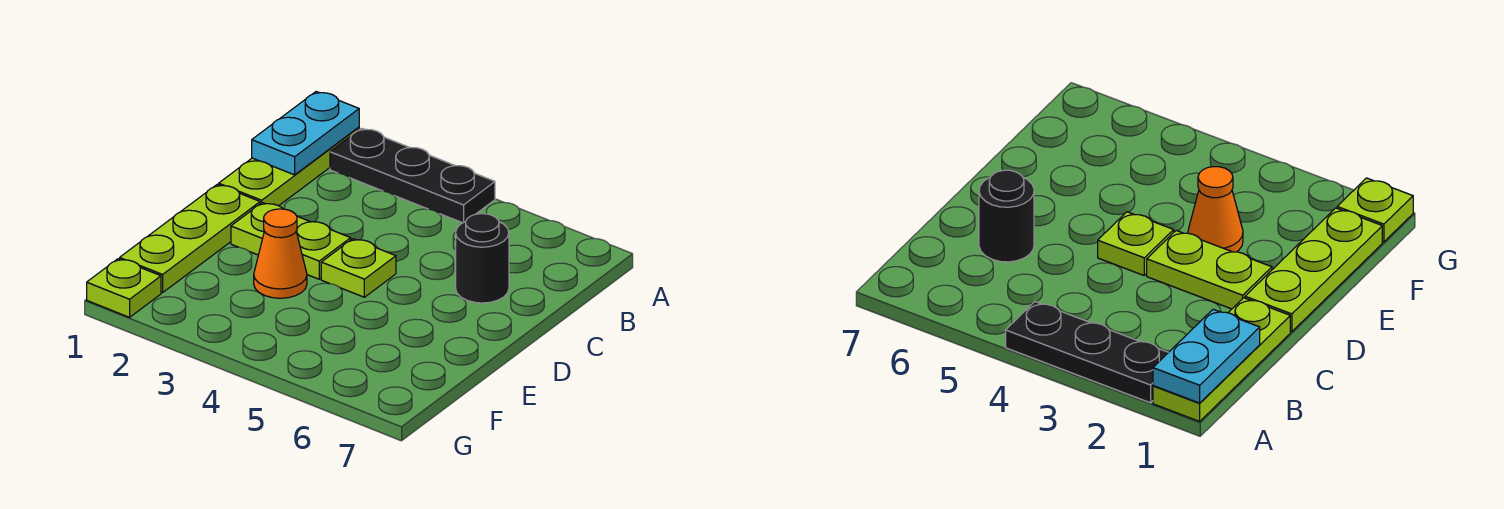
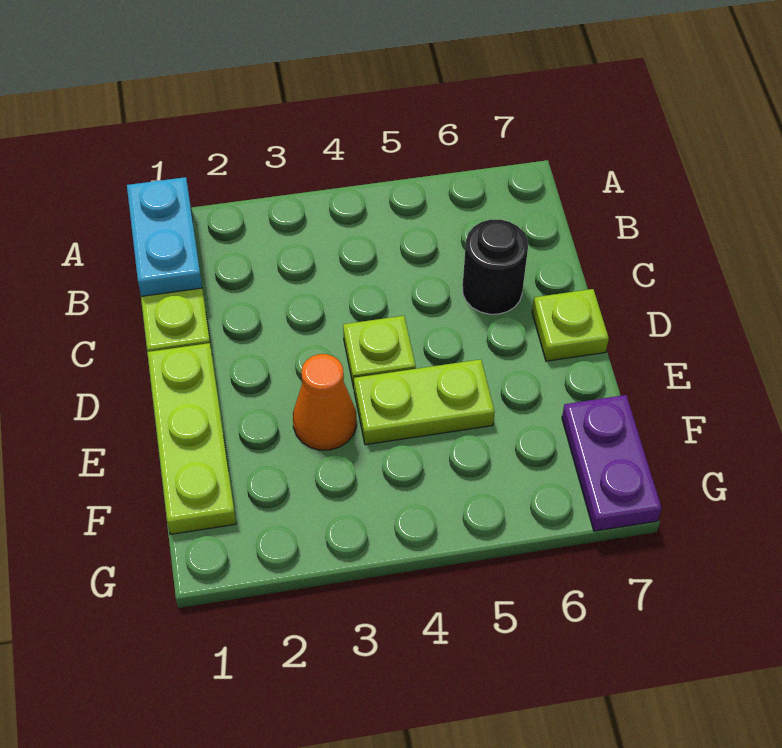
black 1x3 plate [330,128,495,223] -> none
lime 1x2 plate [231,203,351,279] -> lime 1x2 plate moved to [354,359,495,445]
none -> purple 1x2 plate [562,395,662,531]
lime 1x1 plate [87,259,161,317] -> lime 1x1 plate moved to [532,289,609,361]

